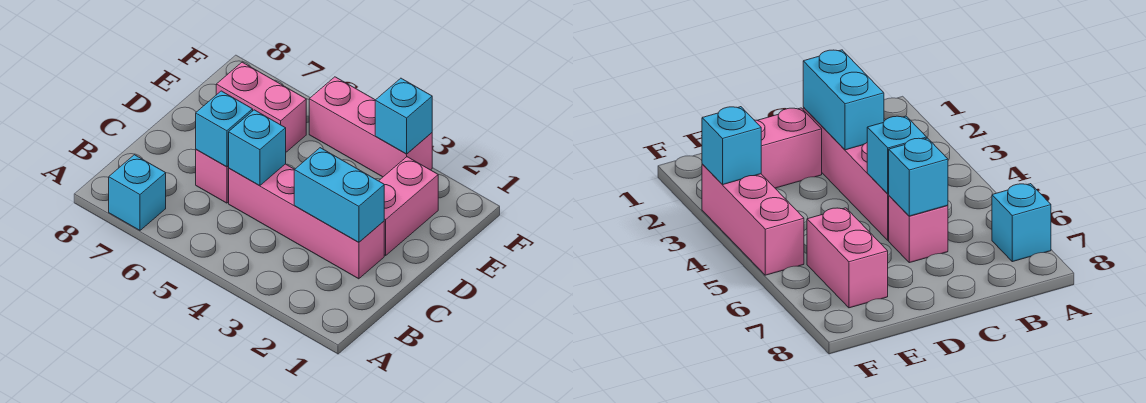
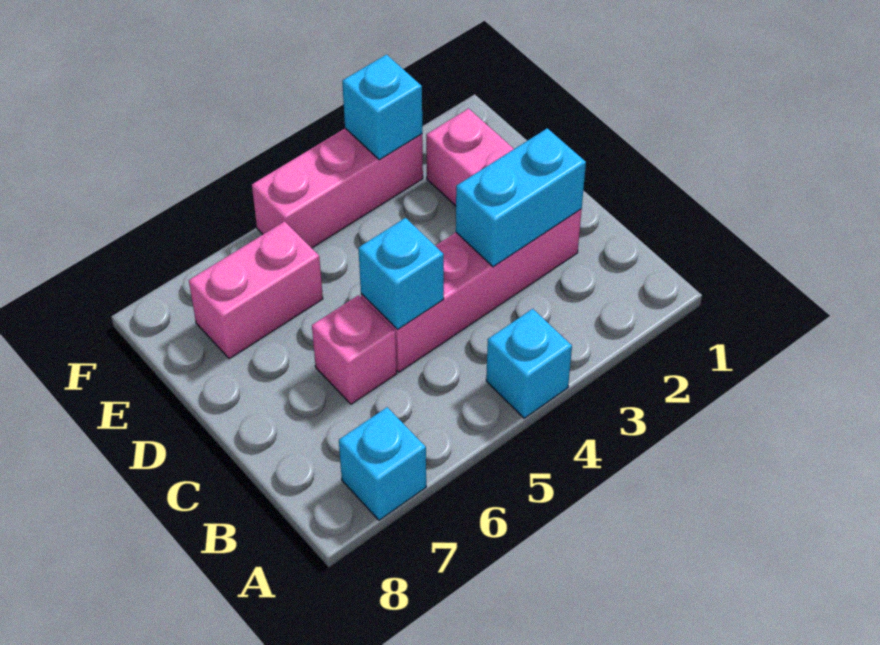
cyan 1x1 brick [196,91,253,167] -> cyan 1x1 brick moved to [486,309,572,418]

